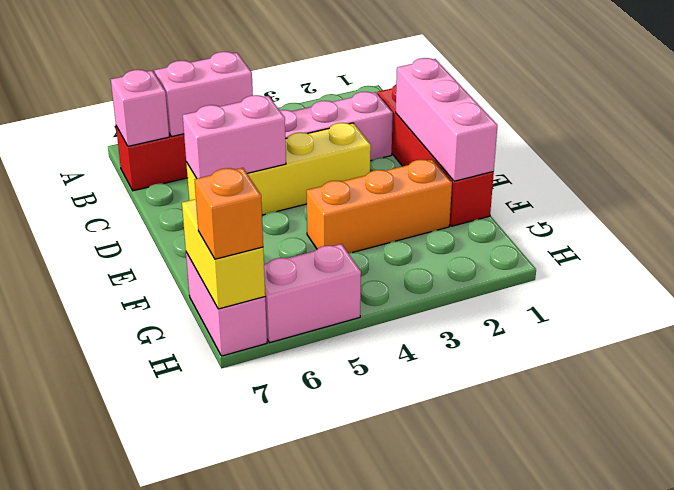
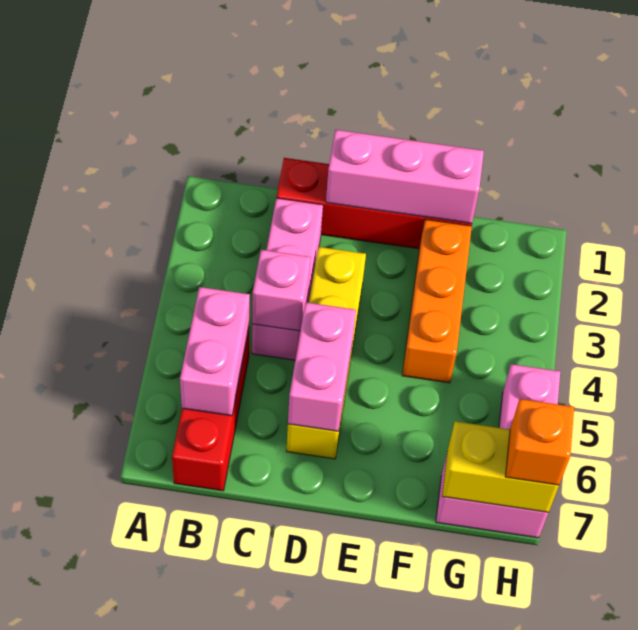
pink 1x1 brick [111,70,169,146] -> pink 1x1 brick moved to [252,250,311,331]

